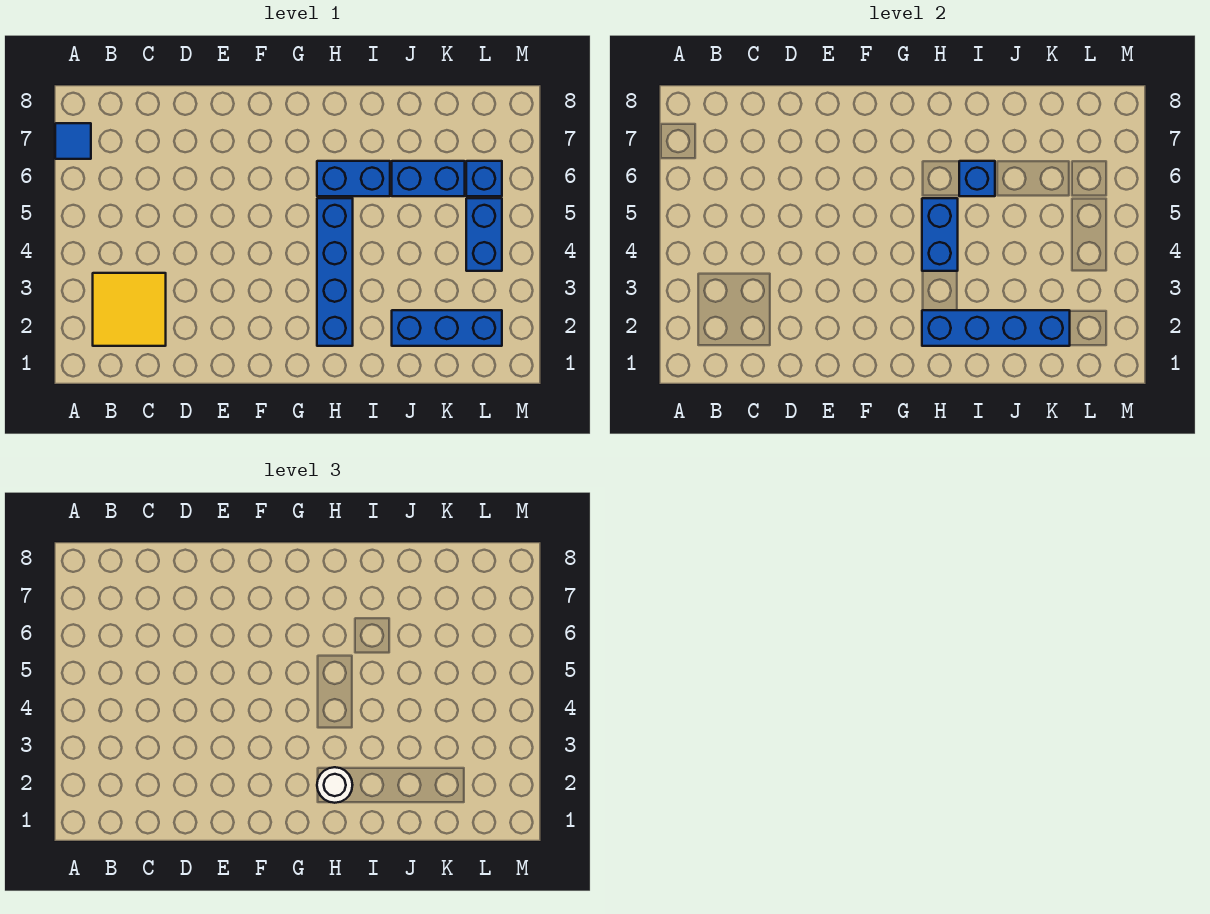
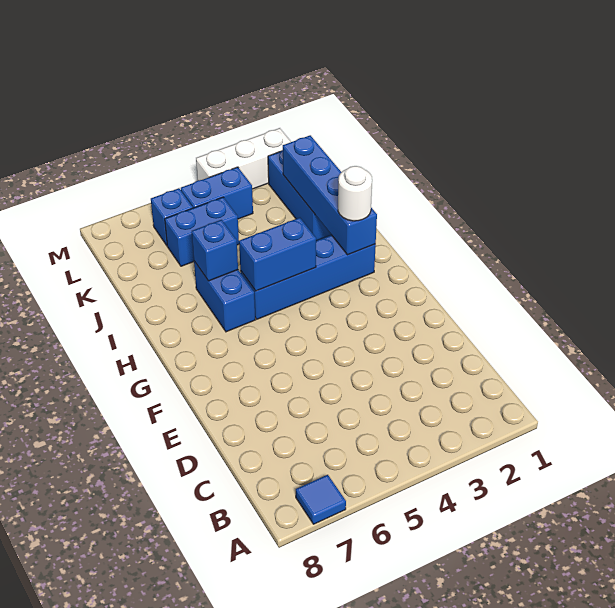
yellow 2x2 tile [93,273,166,346] -> none
blue 1x2 brick [392,161,465,196] -> blue 1x2 brick turned to [165,197,239,266]
none -> white 1x3 brick [196,128,291,189]

